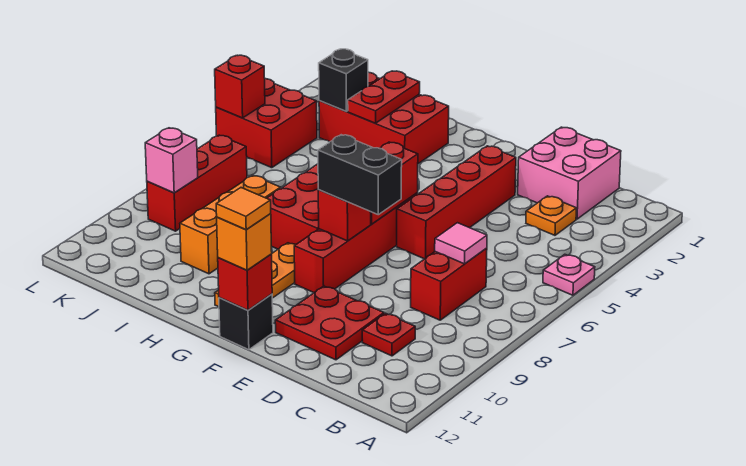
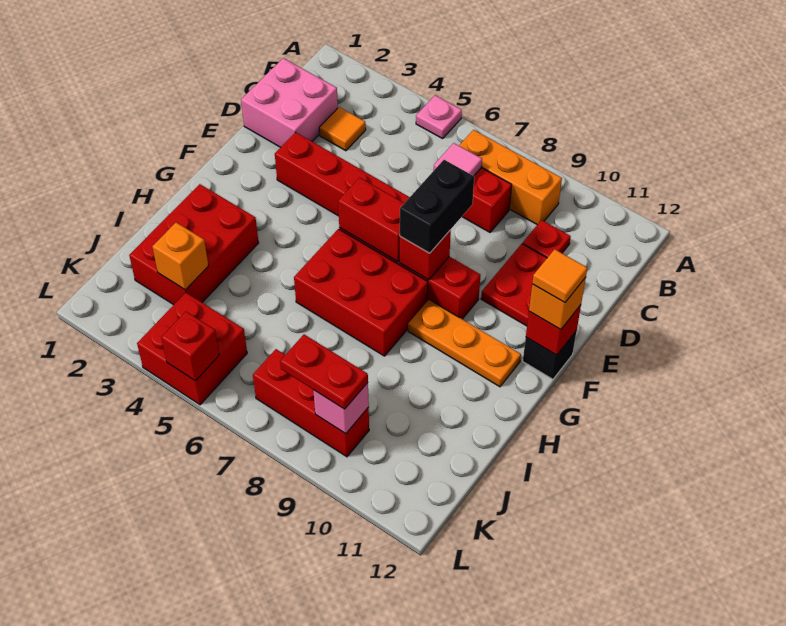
orange 1x1 plate [526,196,576,235] -> orange 1x1 tile [319,107,366,151]
red 1x2 plate [348,71,420,123] -> red 1x2 plate moved to [280,334,368,409]
orange 1x3 brick [180,175,281,274] -> orange 1x3 brick moved to [459,130,562,225]
black 1x1 brick [319,49,368,111] -> orange 1x1 brick [152,223,208,290]

